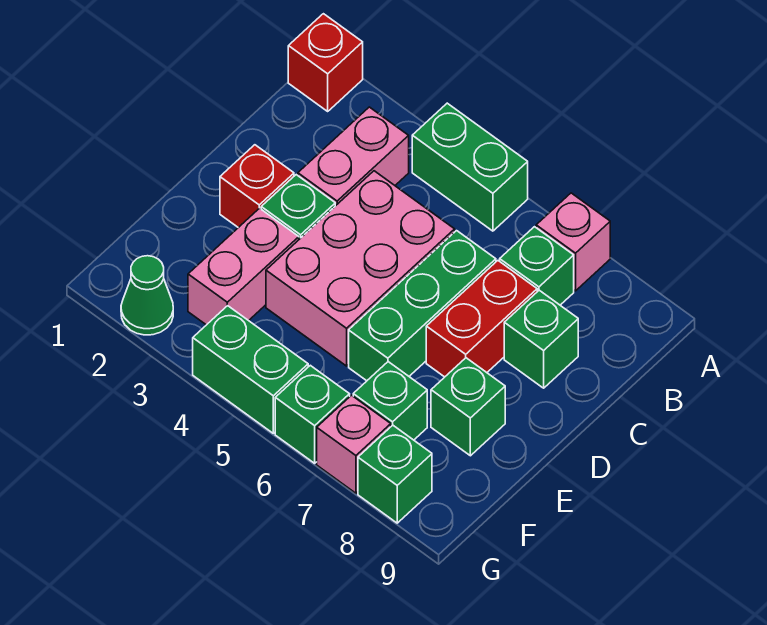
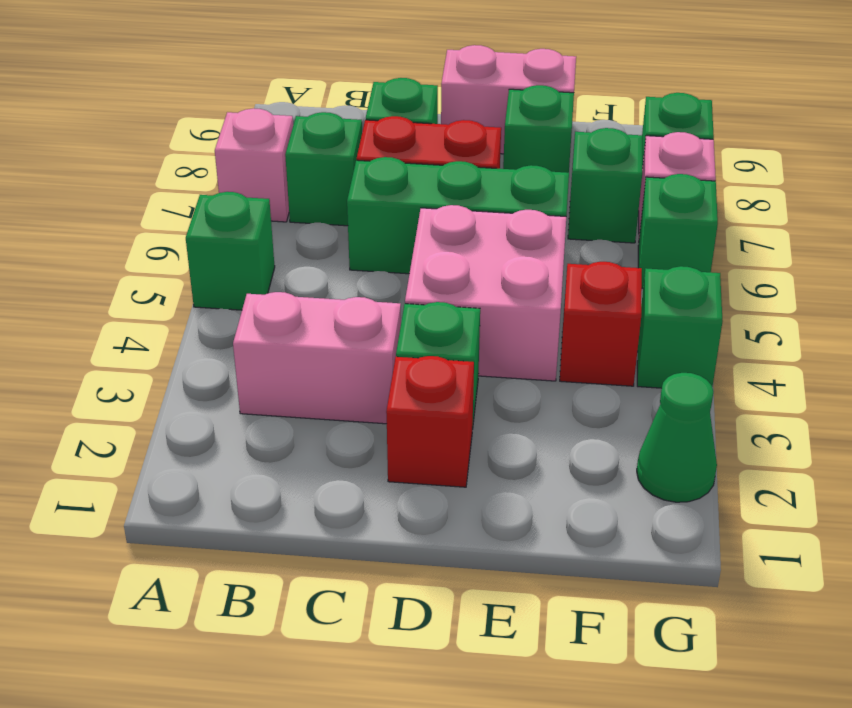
red 1x1 brick [288,14,363,111] -> red 1x1 brick moved to [560,262,642,386]
green 1x2 brick [412,103,528,231] -> green 1x1 brick [186,192,275,310]
pink 2x3 brick [266,171,455,366] -> pink 2x2 brick [405,205,566,381]
pink 1x2 brick [188,208,299,325] -> pink 1x2 brick moved to [441,45,576,154]
green 1x2 brick [193,306,308,433] -> green 1x1 brick [637,266,723,388]

